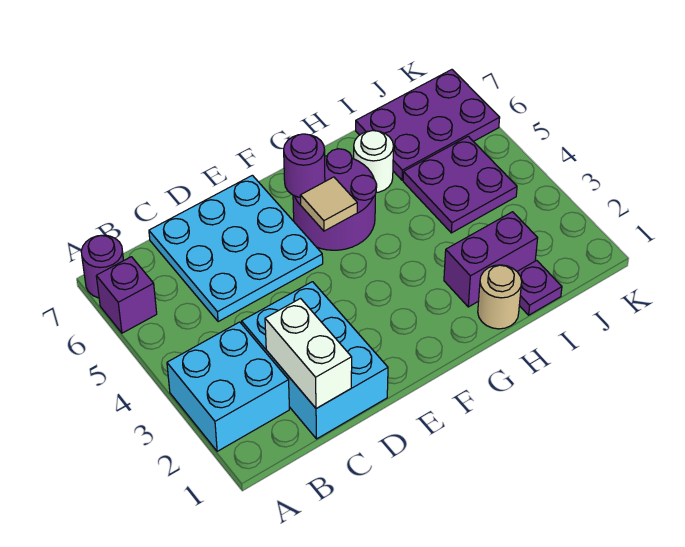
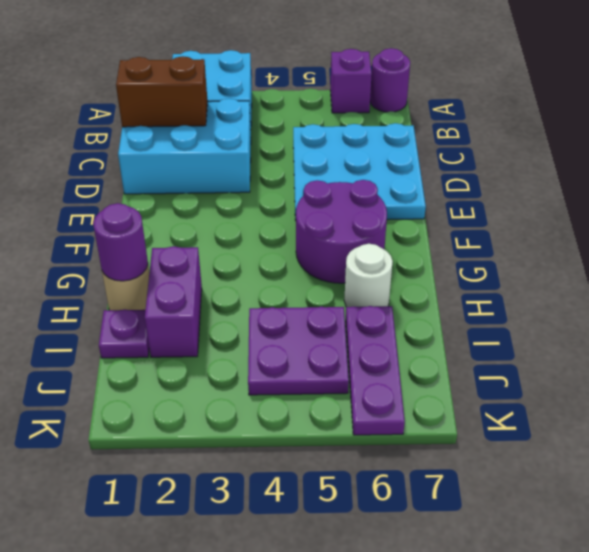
white 1x2 brick [265,299,352,409] -> brown 1x2 brick [116,56,208,127]
tan 1x1 tile [300,177,357,231] -> none
purple 1x1 round brick [284,134,325,197] -> purple 1x1 round brick moved to [93,203,148,281]
purple 2x3 plate [356,70,500,180] -> purple 1x3 plate [346,306,405,435]

